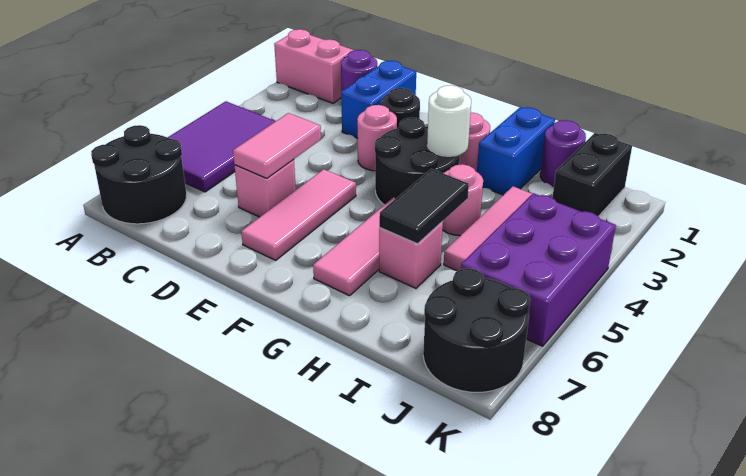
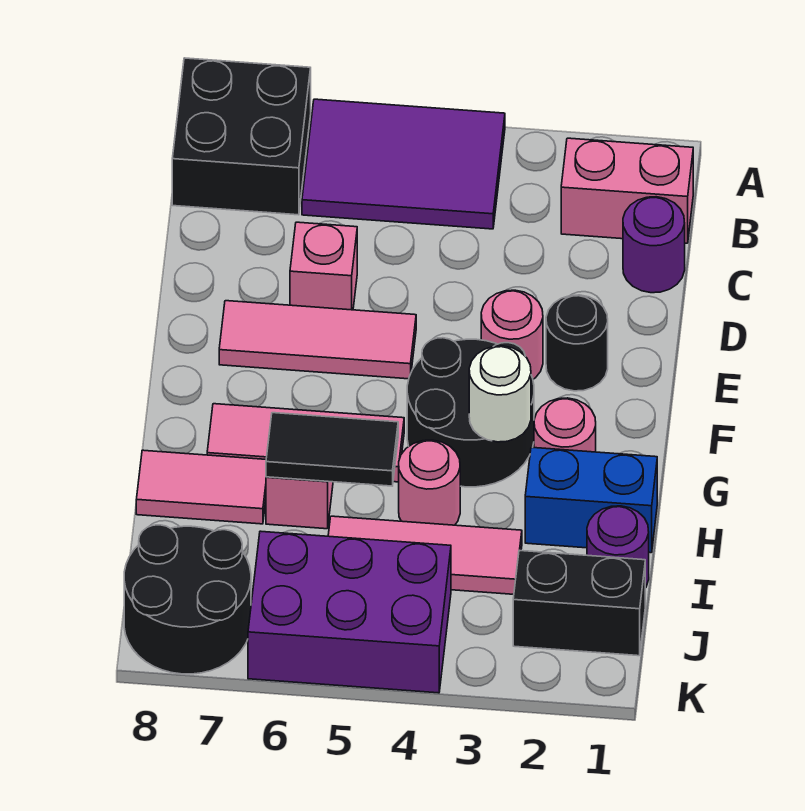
pink 1x2 brick [274,29,353,103] -> pink 1x2 brick turned to [561,138,693,243]
black 2x2 round brick [91,125,187,224] -> black 2x2 brick [172,58,311,215]
blue 1x2 brick [341,61,416,138] -> none
pink 1x2 tile [233,113,321,178] -> pink 1x2 tile moved to [136,450,266,524]

